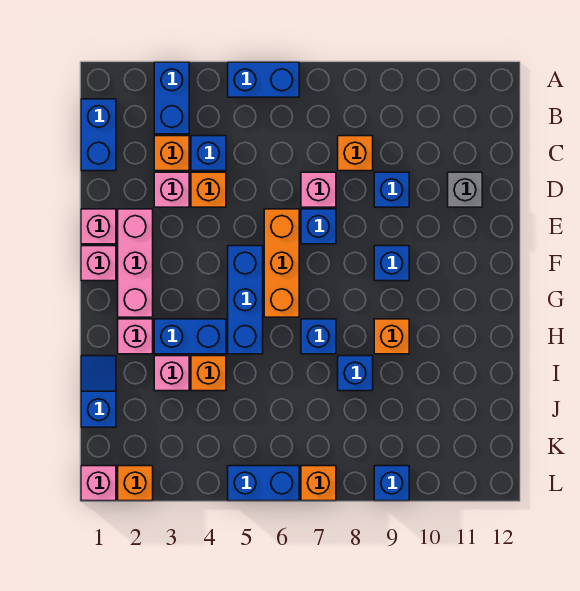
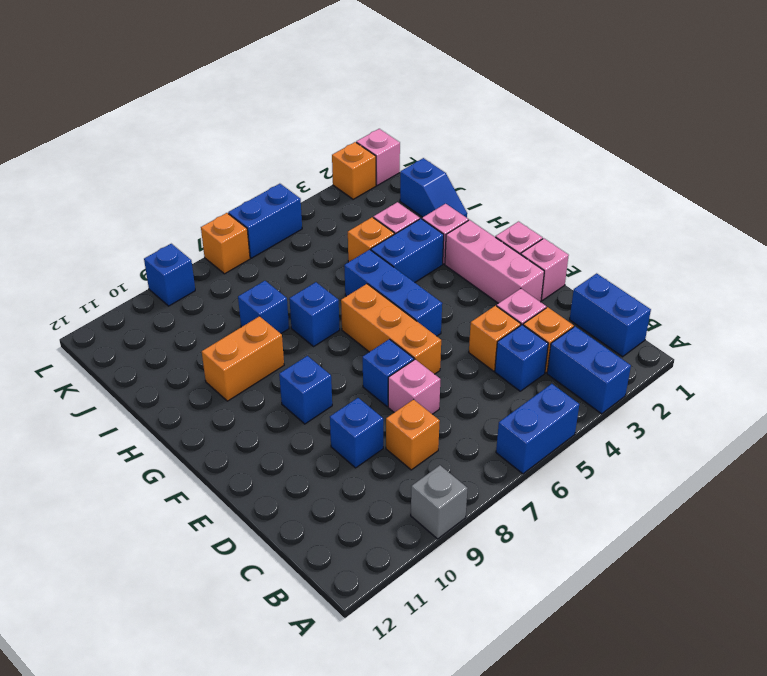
grey 1x1 brick [448,172,482,207] -> grey 1x1 brick moved to [411,465,468,539]
orange 1x1 brick [374,319,409,354] -> orange 1x2 brick [202,316,284,401]

